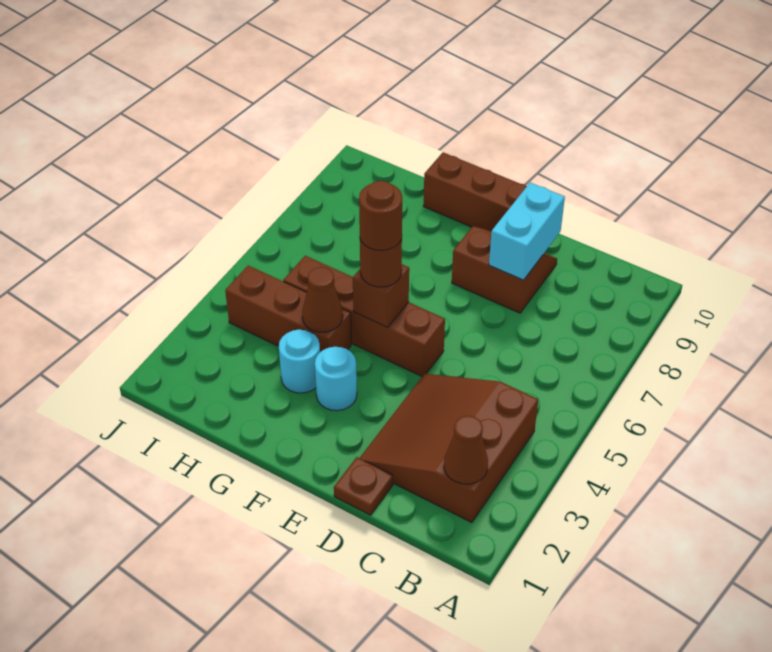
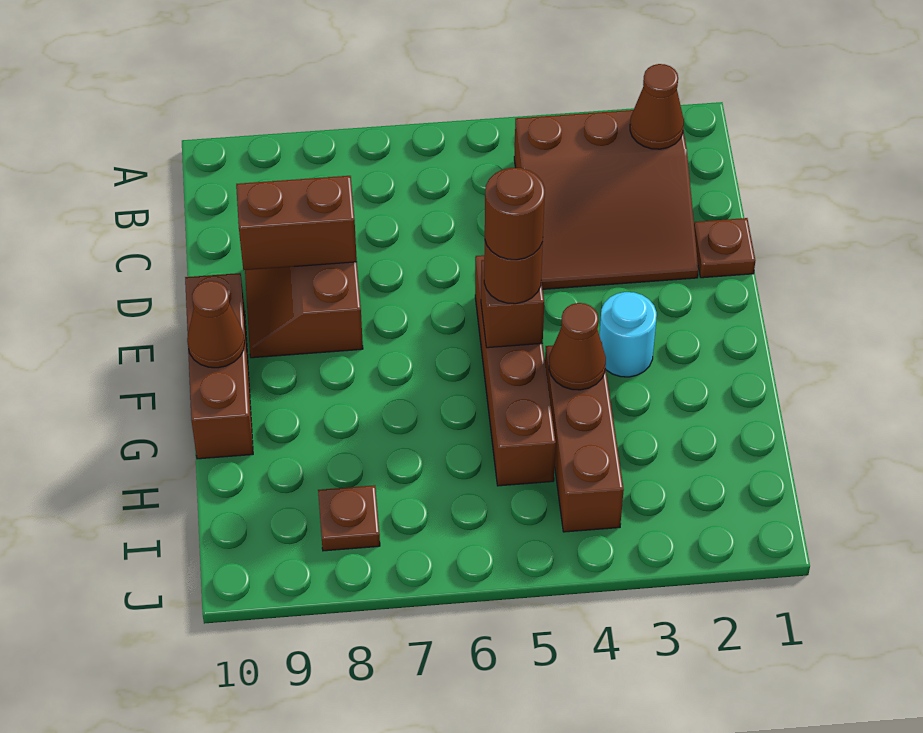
cyan 1x2 brick [489,182,565,280] -> brown 1x2 brick [236,176,357,270]
none -> brown 1x1 cone [187,281,245,368]
cyan 1x1 round brick [279,329,320,393] -> none
none -> brown 1x1 plate [318,485,380,551]

